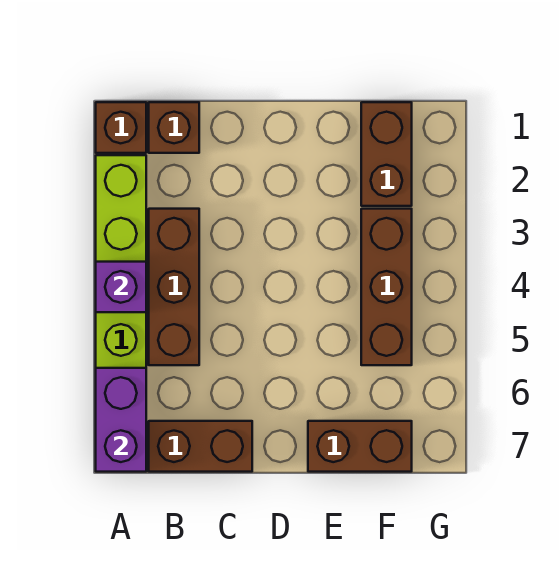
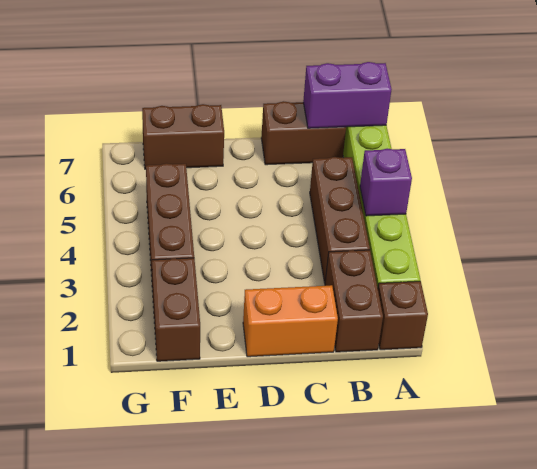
purple 1x2 brick [96,368,146,472] -> purple 1x2 brick turned to [303,62,392,128]
brown 1x1 brick [149,102,199,153] -> brown 1x2 brick [325,250,383,352]
none -> orange 1x2 brick [243,285,338,357]

